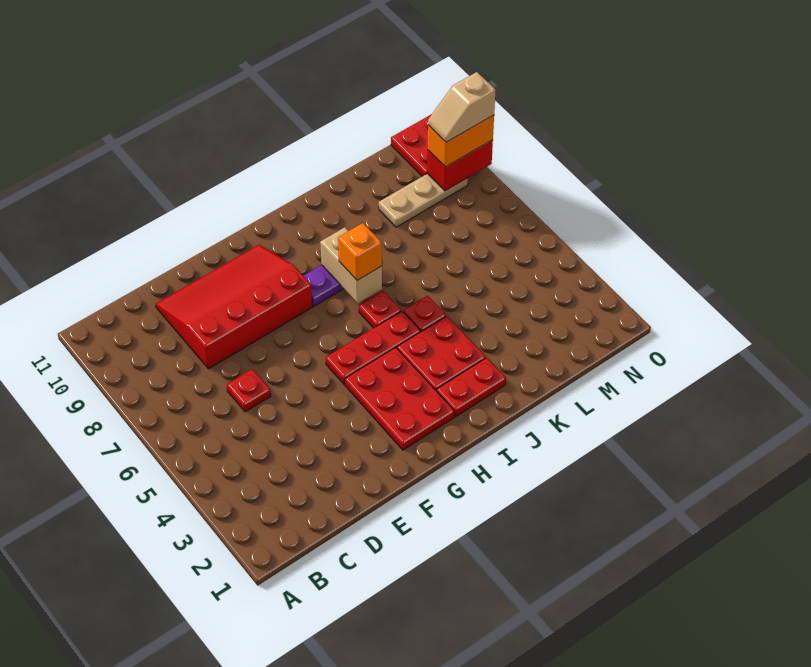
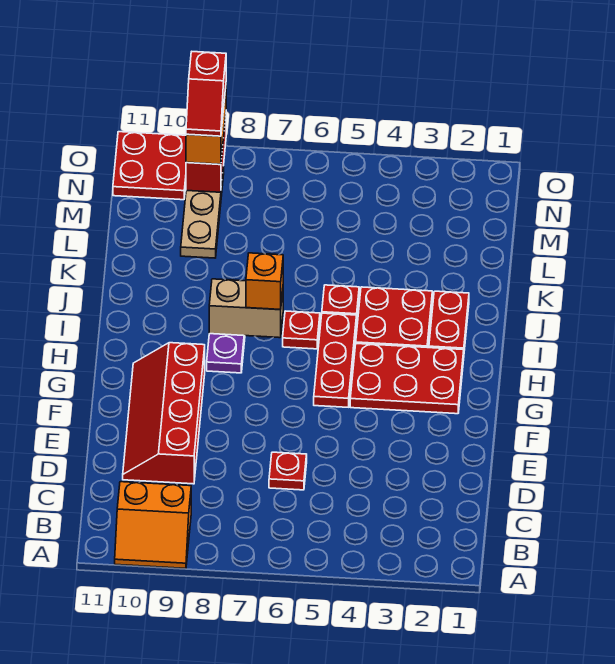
none -> orange 2x2 slope [115,482,191,568]
red 3x4 slope [156,245,313,369] -> red 2x4 slope [123,343,205,484]
tan 1x2 slope [428,72,495,142] -> red 1x2 slope [186,52,226,136]

